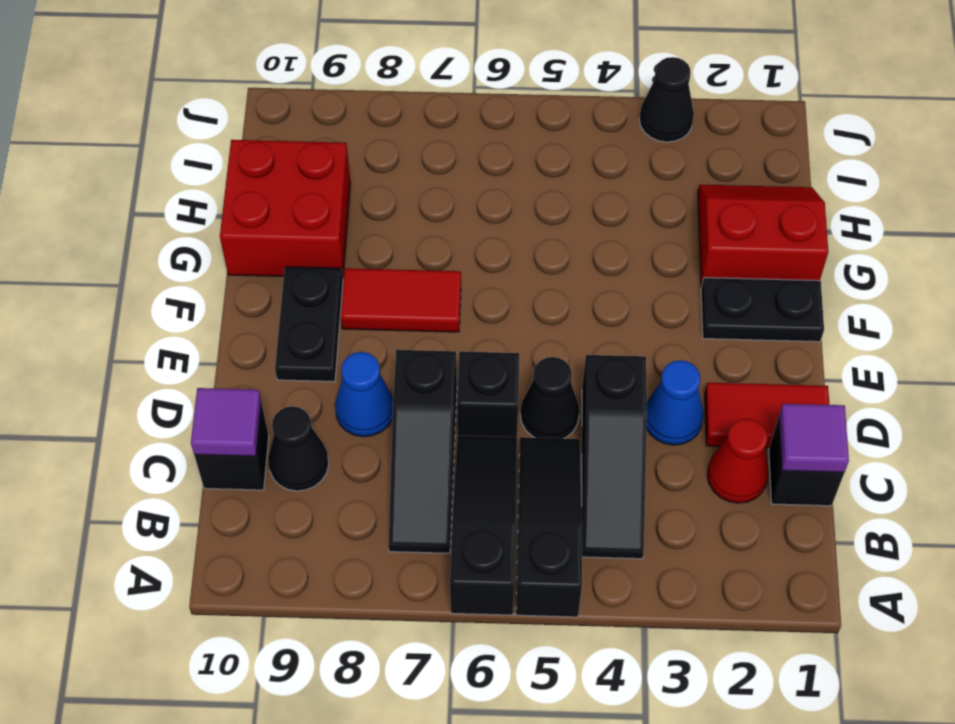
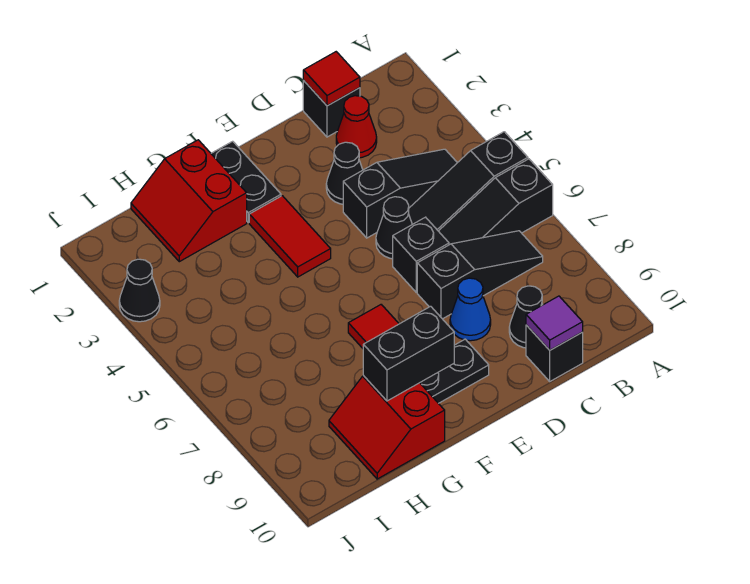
purple 1x1 tile [779,404,849,472] -> red 1x1 tile [303,52,360,106]
red 1x2 tile [705,383,829,448] -> red 1x2 tile moved to [249,196,331,277]
blue 1x1 cone [646,360,704,445] -> black 1x1 cone [326,142,363,204]
none -> black 1x2 brick [363,306,454,401]
red 2x2 brick [220,140,350,277] -> red 2x2 slope [329,376,445,479]

